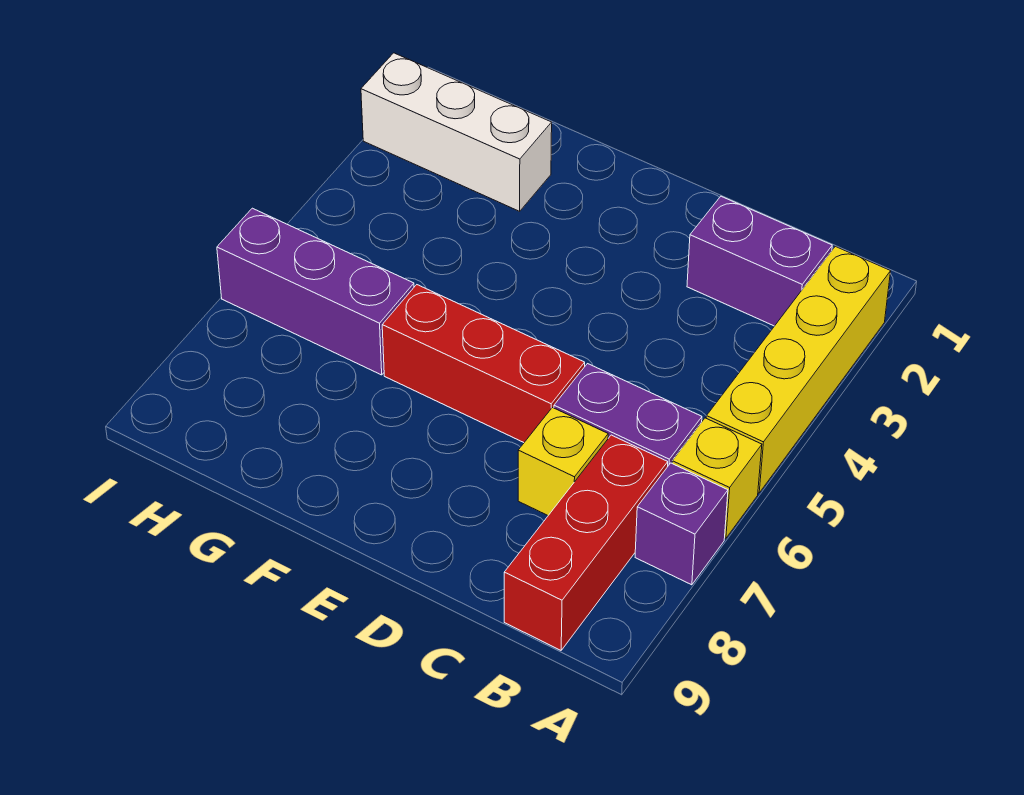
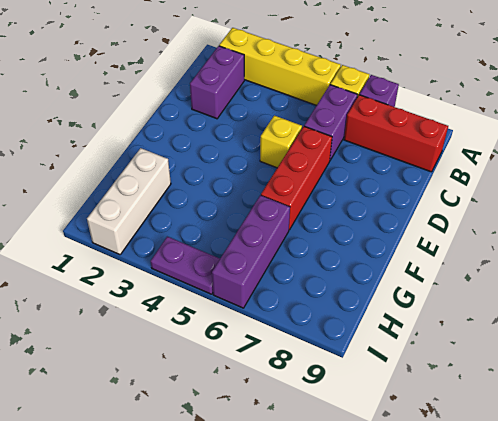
yellow 1x1 brick [518,408,608,515] -> yellow 1x1 brick moved to [260,116,302,168]
none -> purple 1x2 plate [151,237,220,294]

